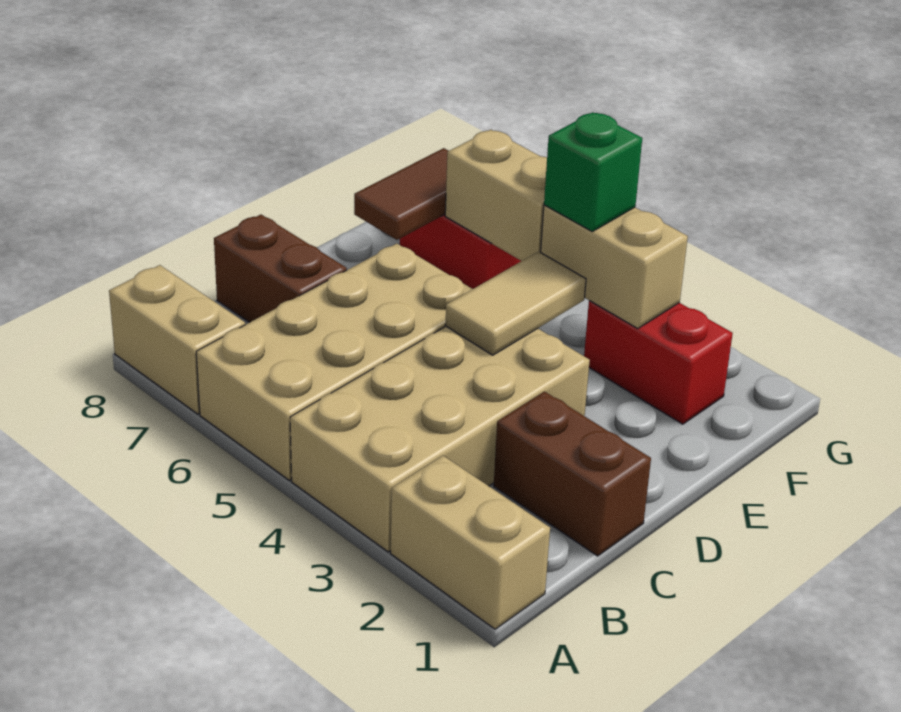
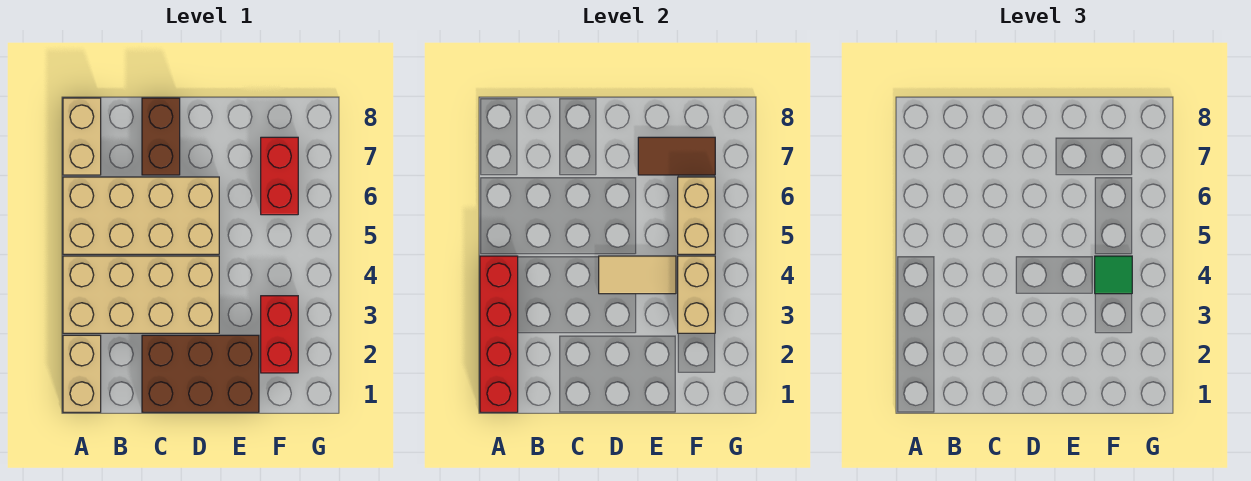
none -> red 1x4 brick [480,256,518,412]
brown 1x2 brick [494,392,651,556] -> brown 2x3 brick [142,335,259,412]
green 1x1 brick [544,112,642,231] -> green 1x1 tile [1095,256,1132,294]

